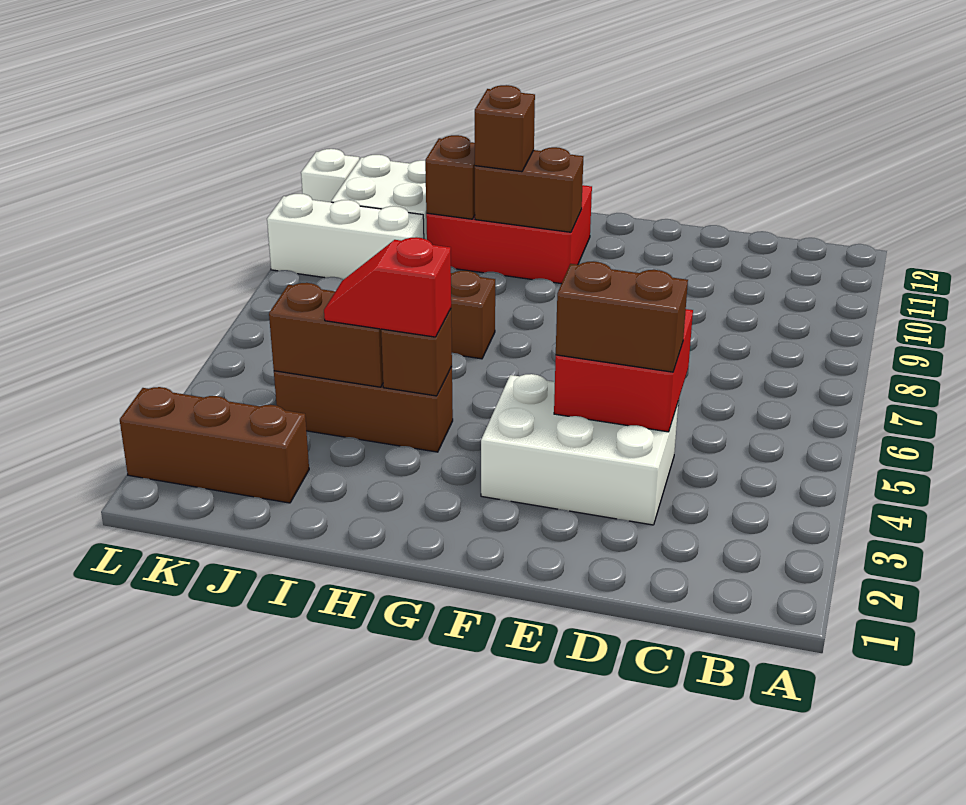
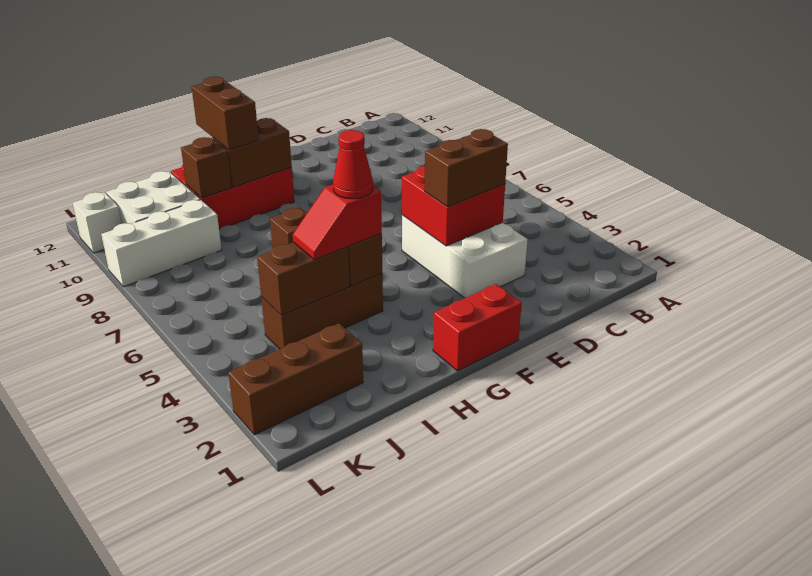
white 2x3 brick [481,374,678,525] -> white 2x3 brick turned to [402,215,528,298]
none -> red 1x2 brick [433,284,522,371]
none -> red 1x1 cone [333,130,373,199]
brown 1x1 brick [475,85,535,172] -> brown 1x2 brick [192,77,259,150]

